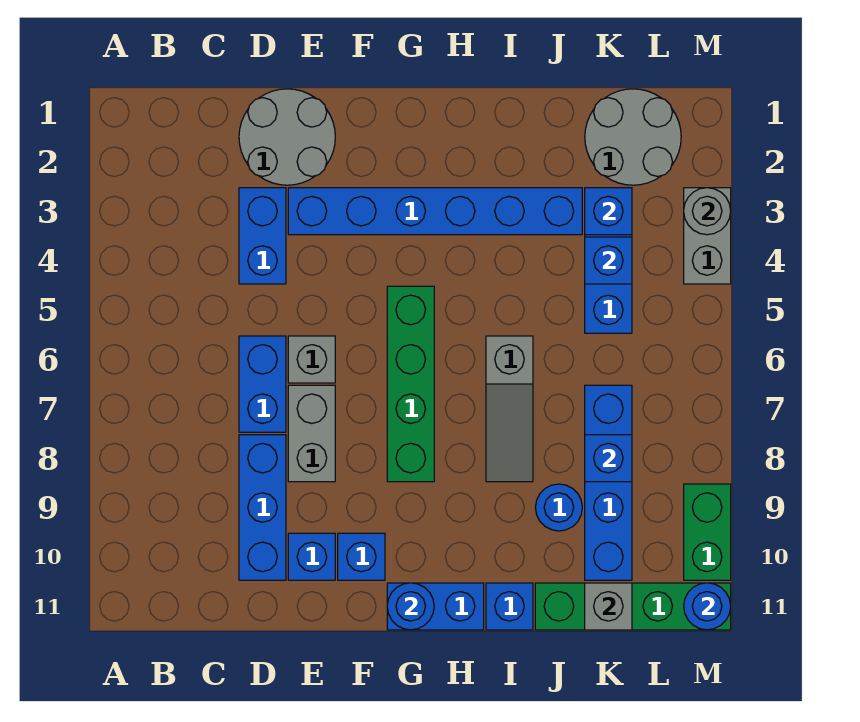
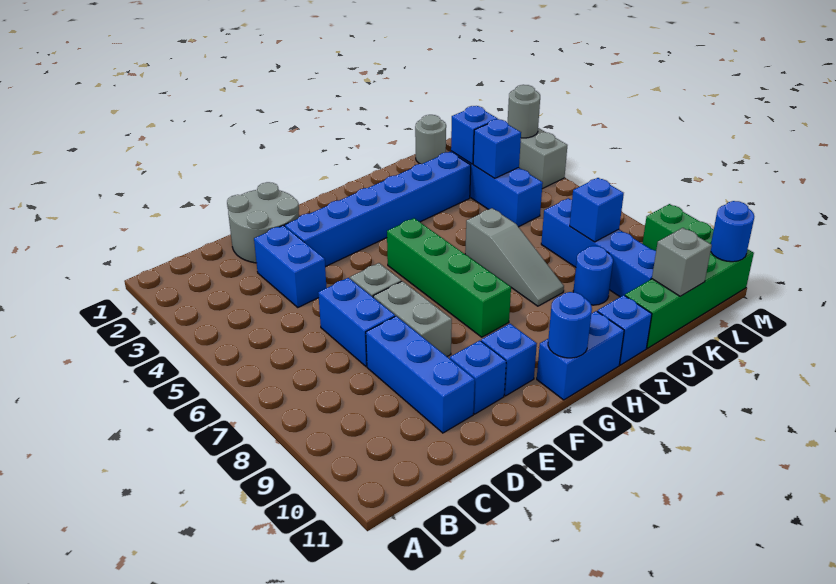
grey 2x2 round brick [585,89,681,185] -> grey 1x1 round brick [415,115,446,164]

